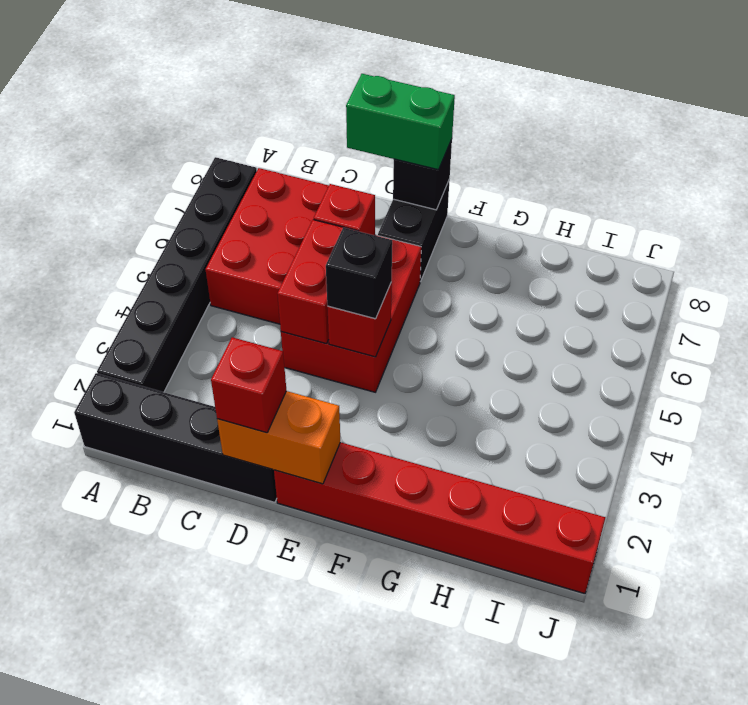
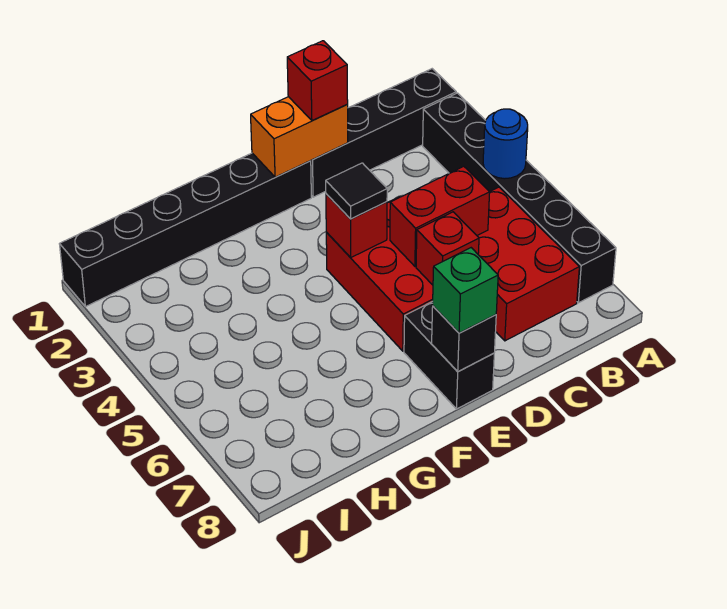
none -> blue 1x1 round brick [483,109,528,179]
red 1x2 brick [277,220,356,344] -> red 1x2 brick turned to [390,166,490,266]
green 1x2 brick [346,74,455,170] -> green 1x1 brick [433,248,498,333]
red 1x6 brick [274,442,605,594] -> black 1x6 brick [60,153,311,307]
black 1x1 brick [326,228,392,319] -> black 1x1 tile [326,163,387,219]

